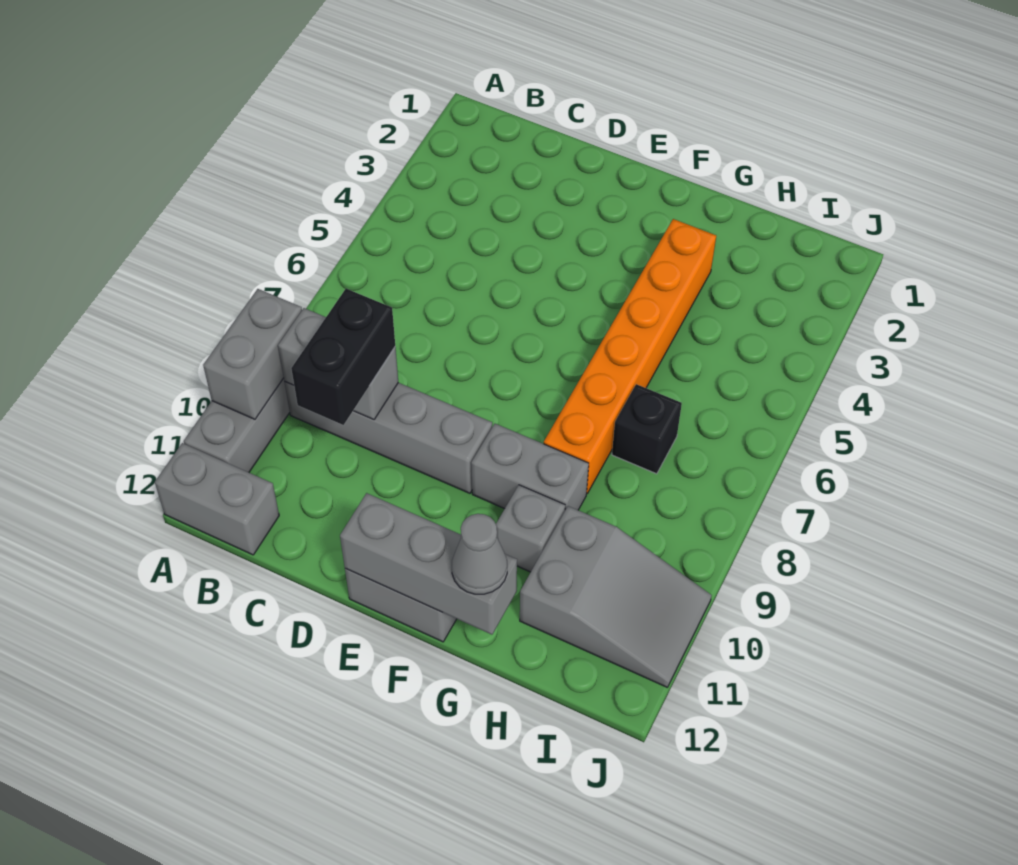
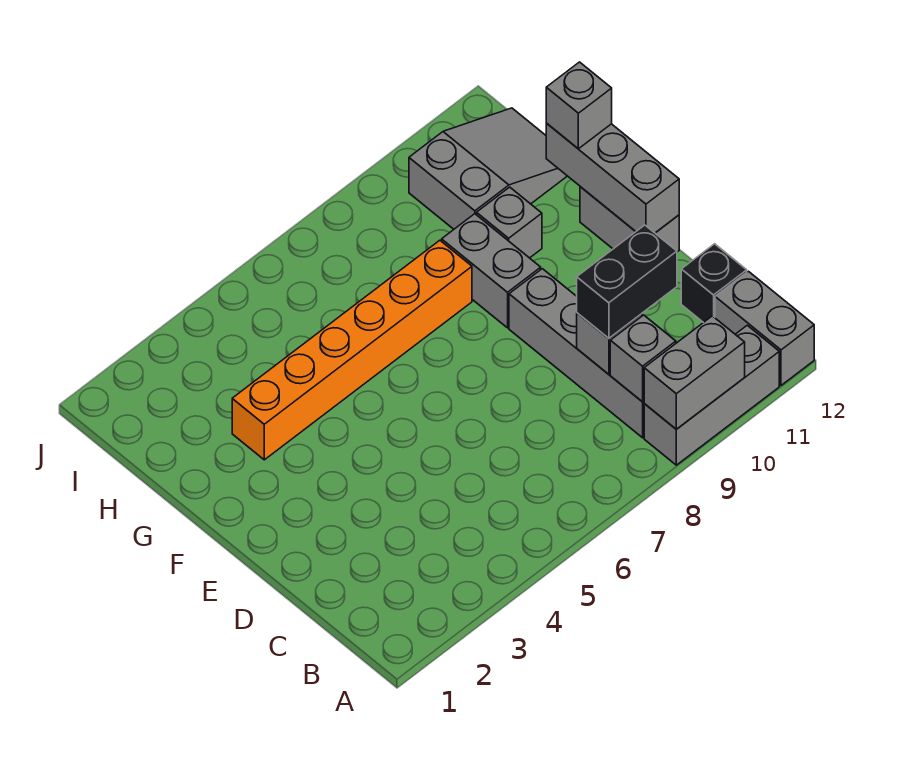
grey 1x1 cone [452,514,507,594] -> grey 1x1 brick [546,62,612,149]
black 1x1 brick [612,384,682,474] -> black 1x1 brick moved to [681,244,747,323]
grey 2x3 slope [520,506,712,687] -> grey 2x3 slope turned to [409,108,567,229]

